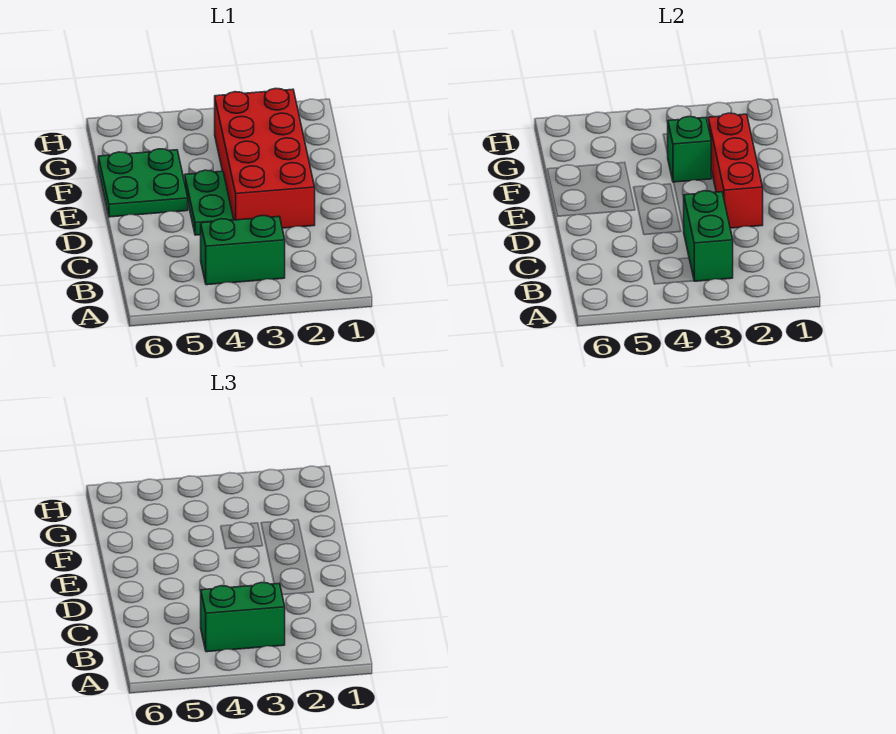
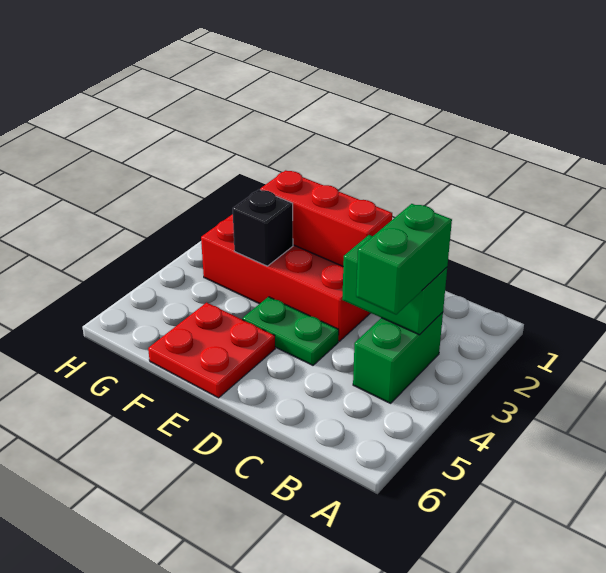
green 2x2 plate [98,149,188,217] -> red 2x2 plate [148,303,275,398]
green 1x1 brick [668,117,711,182] -> black 1x1 brick [233,190,293,266]

